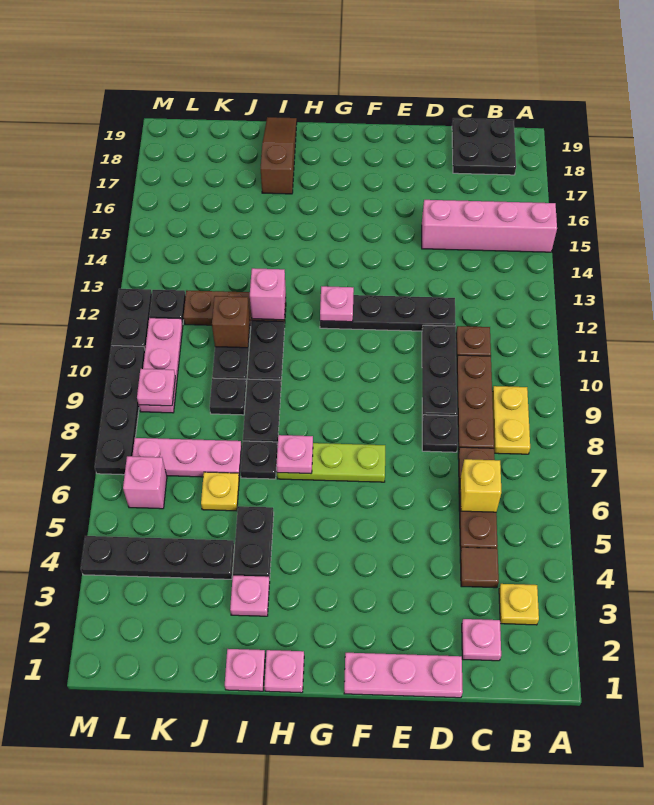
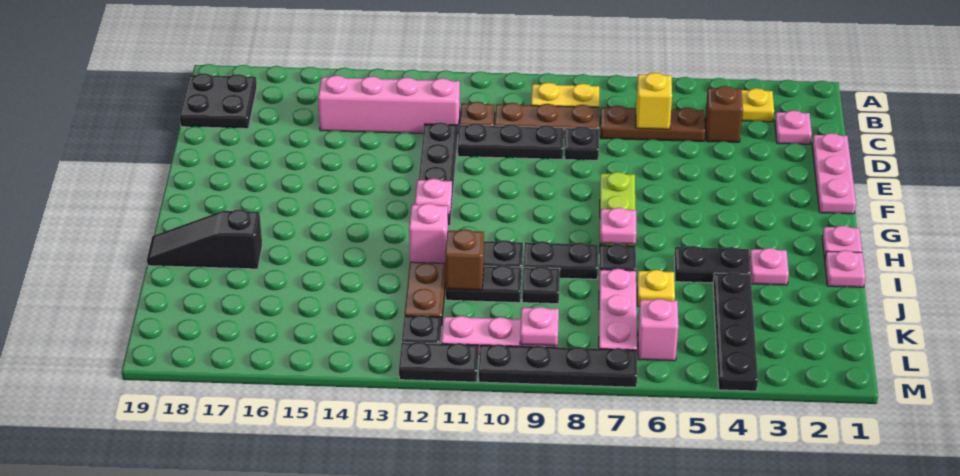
pink 1x4 brick [422,200,557,252] -> pink 1x4 brick turned to [318,75,460,134]
brown 1x1 tile [460,547,499,588] -> brown 1x1 brick [705,86,743,142]
brown 1x3 slope [260,117,297,194] -> black 1x3 slope [147,209,262,269]

